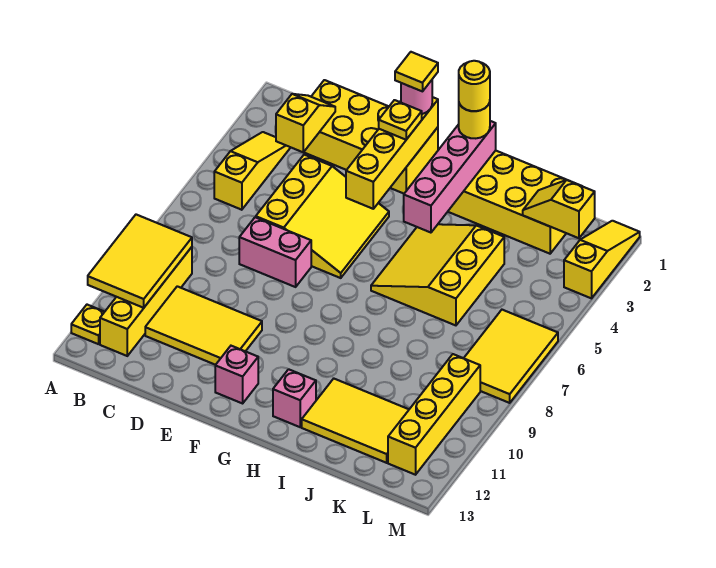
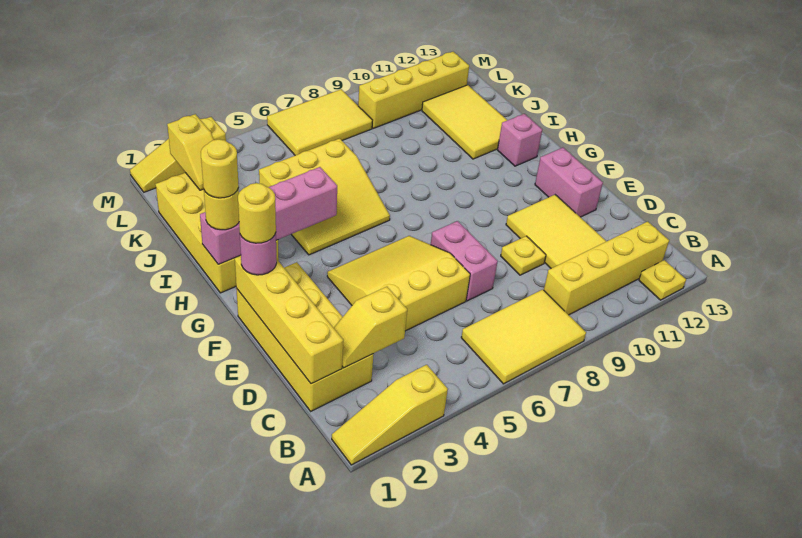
yellow 2x3 tile [88,215,192,308] -> yellow 2x3 tile moved to [461,289,586,384]
yellow 1x3 slope [214,132,290,210] -> yellow 1x3 slope moved to [332,365,448,465]
yellow 1x4 brick [346,97,438,209] -> yellow 1x4 brick turned to [235,256,343,384]
yellow 1x1 tile [395,52,438,91] -> yellow 1x1 round brick [238,183,276,243]
yellow 1x1 plate [379,100,422,140] -> yellow 1x1 plate moved to [501,236,546,275]
pink 1x1 brick [215,346,258,403] -> pink 1x2 brick [535,148,603,217]

